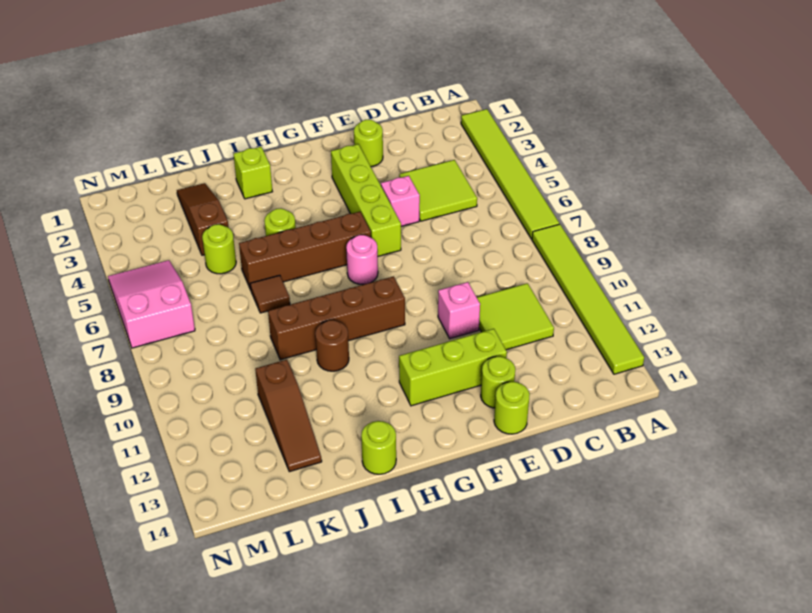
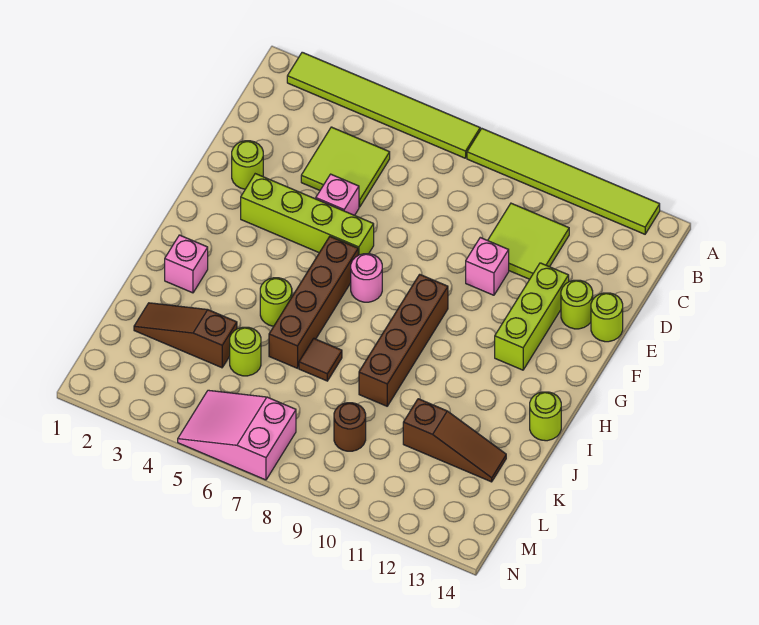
lime 1x1 brick [233,147,272,199] -> pink 1x1 brick [165,235,208,293]
brown 1x1 round brick [315,320,349,371] -> brown 1x1 round brick moved to [334,403,366,451]

